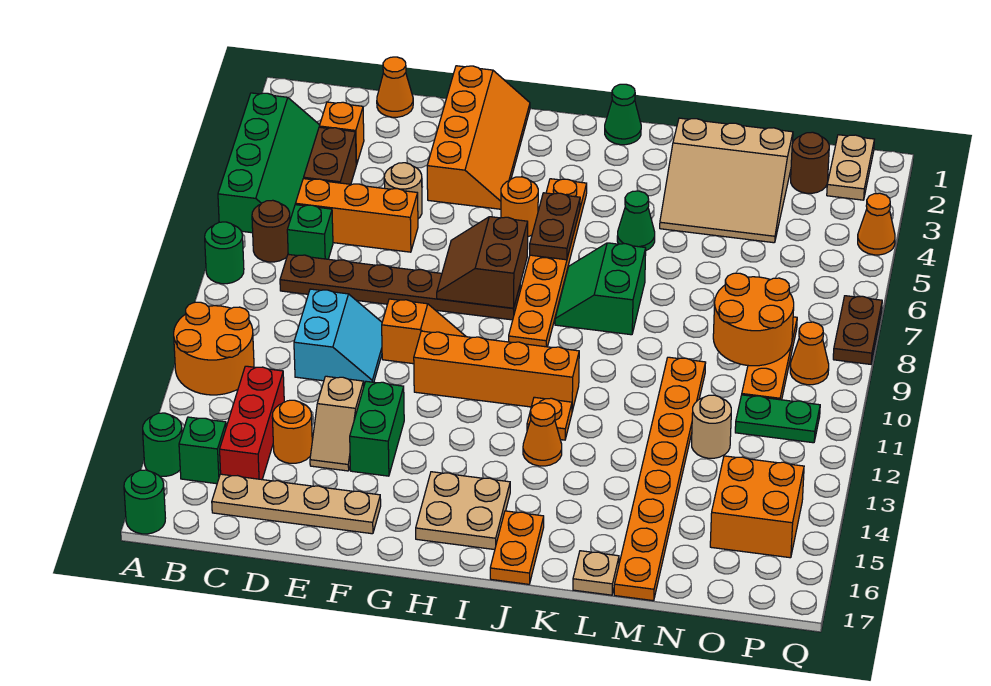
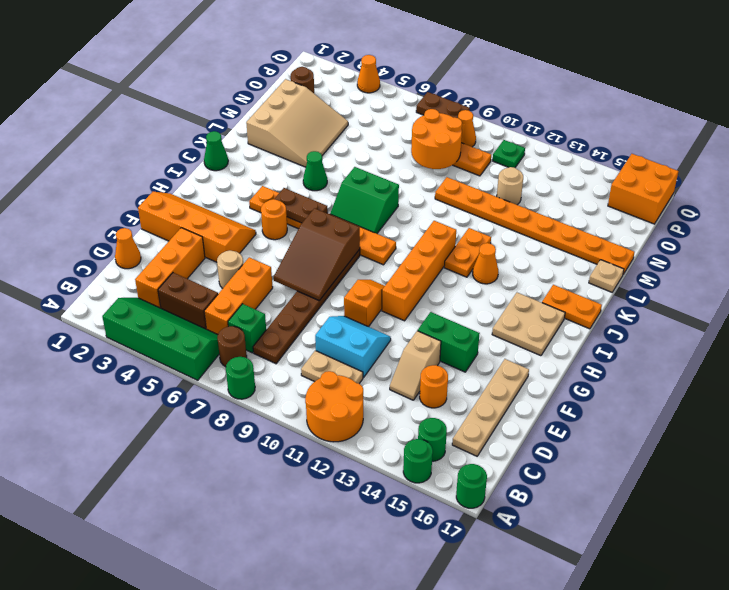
green 1x1 brick [179,417,226,484] -> green 1x1 round brick [418,418,447,461]
orange 1x1 brick [319,102,364,165] -> orange 1x3 brick [135,228,205,308]
red 1x3 brick [220,366,284,480] -> none
tan 1x2 slope [310,376,364,471] -> tan 1x2 slope turned to [390,331,441,400]
brown 2x2 slope [437,217,528,308] -> brown 2x3 slope [274,208,360,301]
orange 1x1 plate [527,397,572,440] -> orange 1x2 plate [444,228,491,277]
green 1x2 plate [735,395,820,443] -> green 1x1 plate [493,140,525,168]
orange 2x2 brick [710,456,804,558] -> orange 2x2 brick moved to [608,154,678,224]
tan 1x2 plate [827,135,874,200] -> tan 1x2 plate moved to [301,351,363,384]

